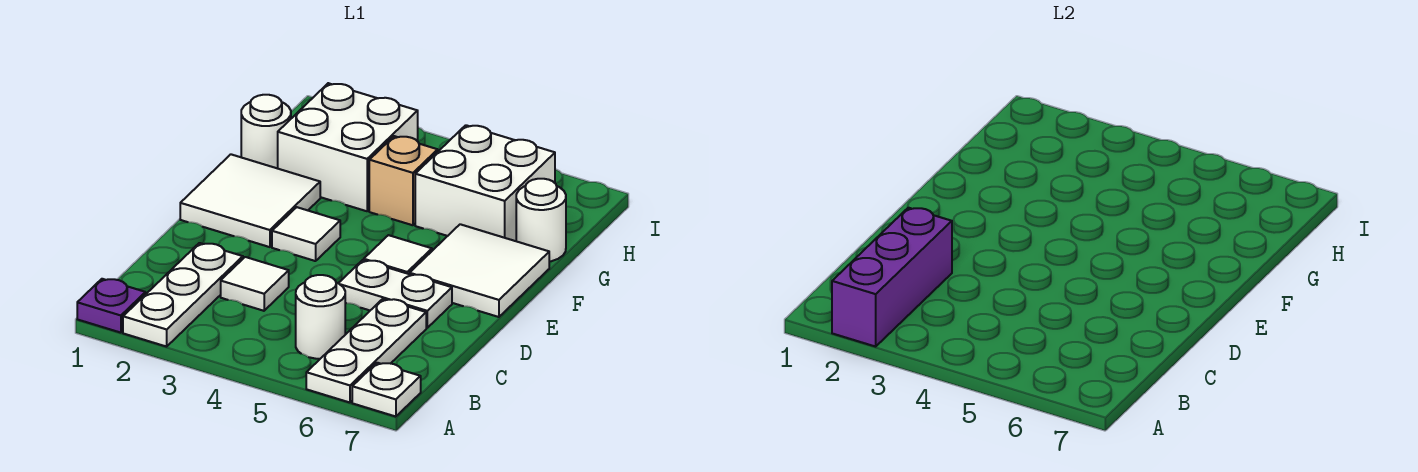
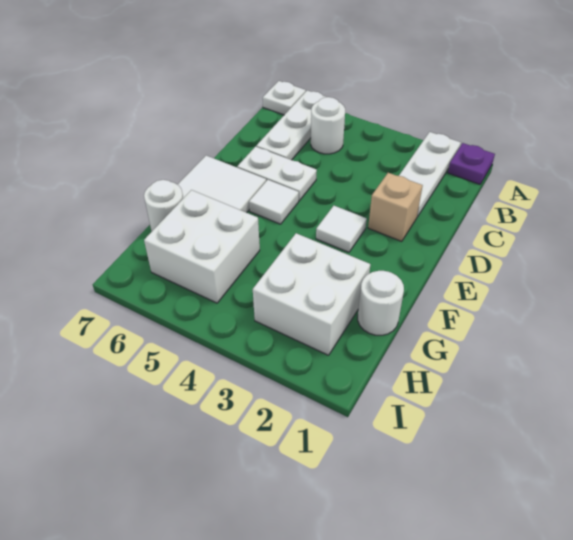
purple 1x3 brick [832,208,952,347] -> none
white 1x1 tile [221,257,289,311] -> none
white 2x2 tile [180,154,320,247] -> none
tan 1x1 brick [369,136,438,225] -> tan 1x1 brick moved to [368,173,423,241]

